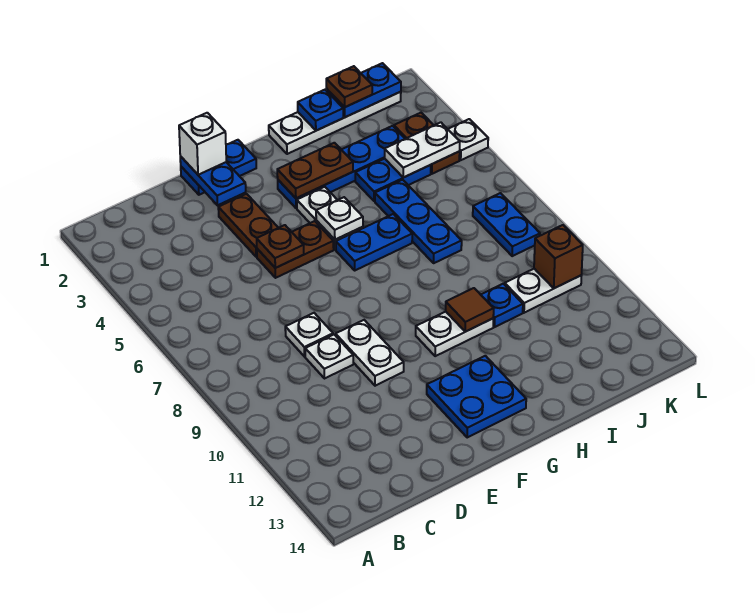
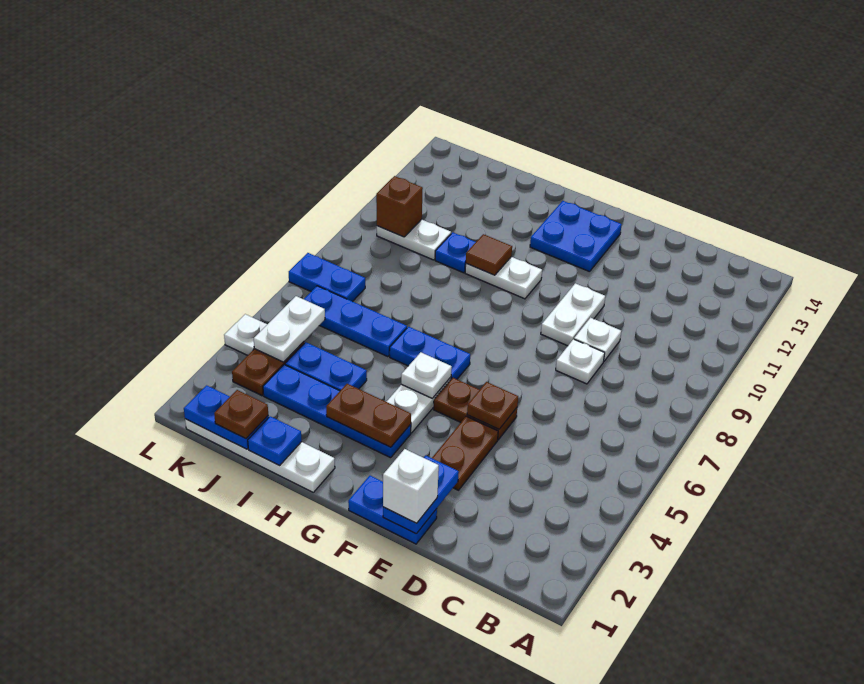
blue 1x3 plate [375,180,462,263] -> blue 1x3 plate turned to [304,286,407,357]
white 1x2 plate [385,122,460,177] -> white 1x2 plate turned to [254,296,325,362]
blue 1x2 plate [473,193,540,256] -> blue 1x2 plate turned to [289,253,365,302]

